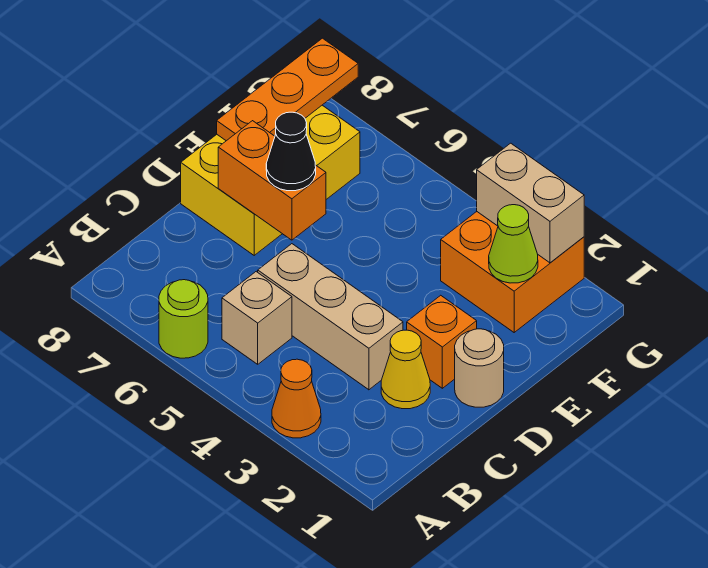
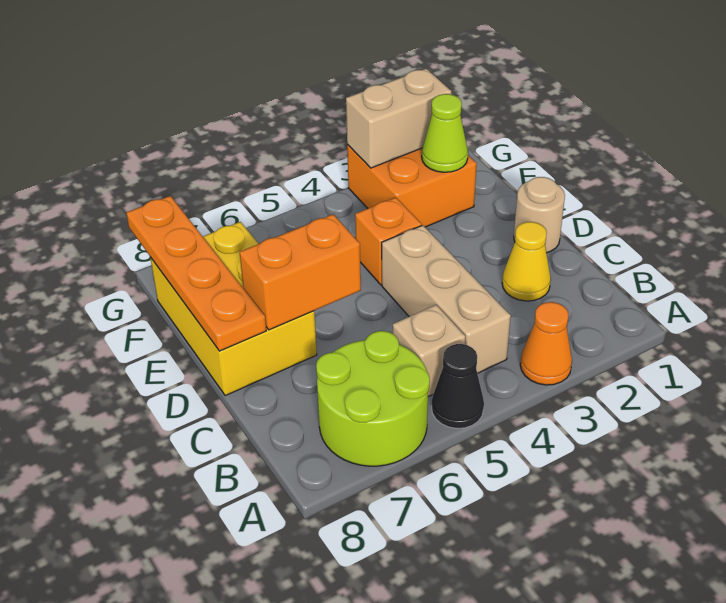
lime 1x1 round brick [159,280,208,358] -> lime 2x2 round brick [316,331,430,466]
tan 1x3 brick [258,244,403,390] -> tan 1x3 brick turned to [382,225,511,373]
orange 1x1 brick [407,295,477,388] -> orange 1x1 brick moved to [355,197,422,285]
black 1x1 cone [266,112,316,191] -> black 1x1 cone moved to [431,344,484,429]
orange 1x3 plate [217,38,358,141] -> orange 1x4 plate [126,196,266,351]

